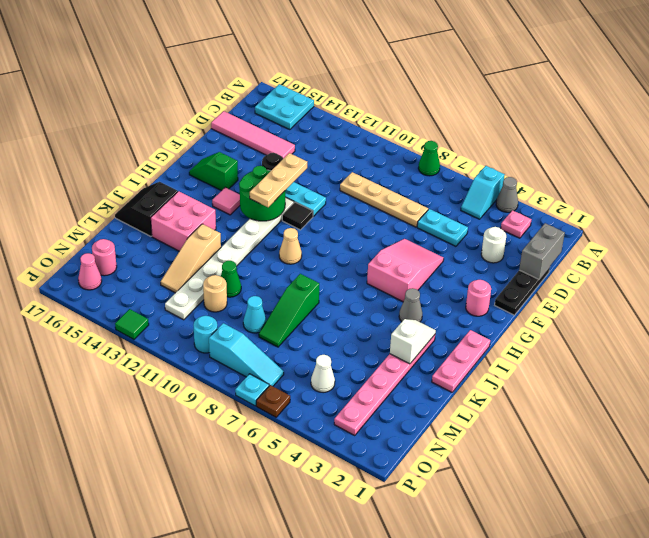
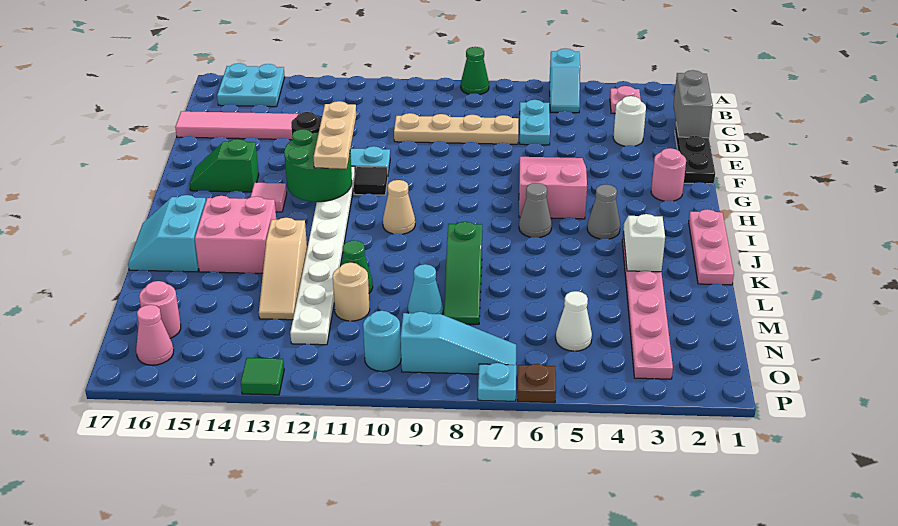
grey 1x1 cone [496,177,518,212] -> grey 1x1 cone moved to [519,183,552,237]
cyan 1x2 plate [417,209,468,246] -> cyan 1x2 plate turned to [520,100,550,145]
black 2x2 slope [115,182,178,236] -> cyan 2x2 slope [128,195,206,272]

